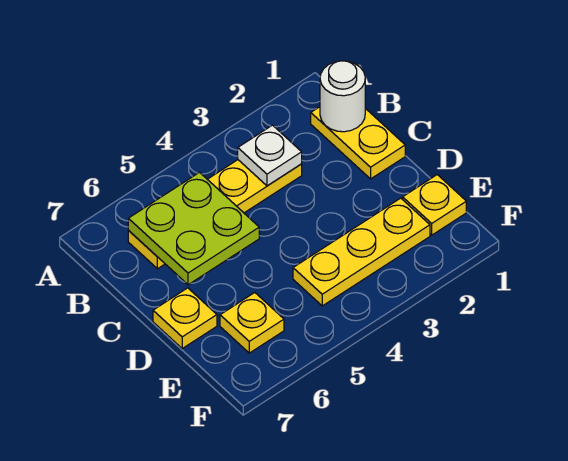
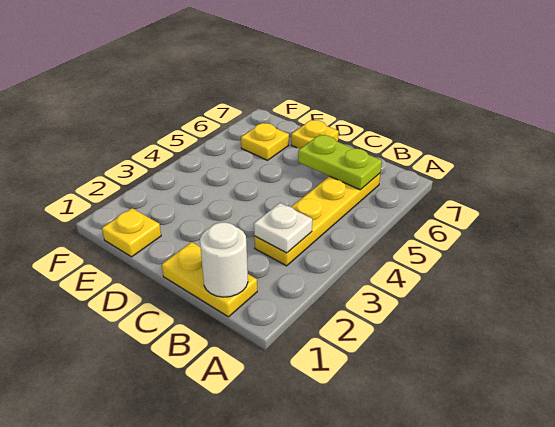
lime 2x2 plate [128,172,259,285] -> lime 1x2 plate [298,135,382,190]
yellow 1x3 plate [293,198,430,306] -> none

